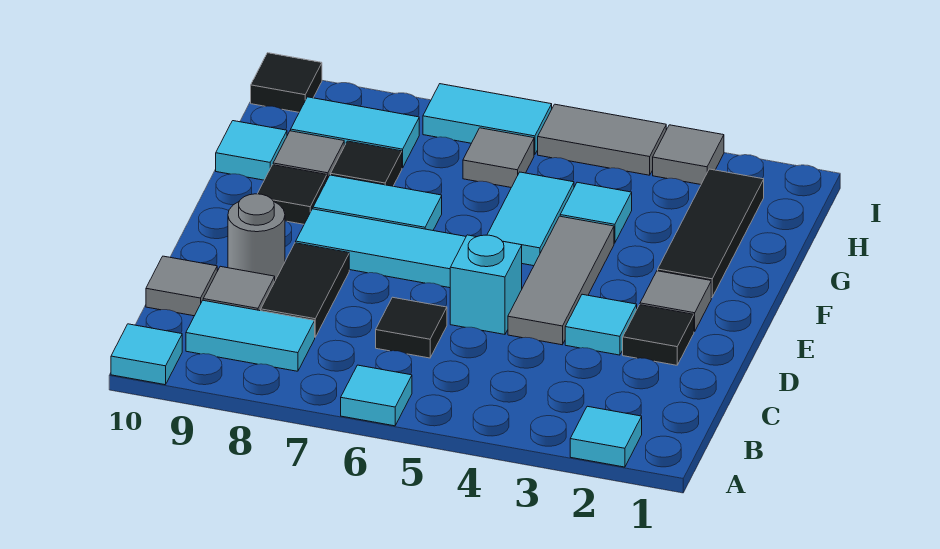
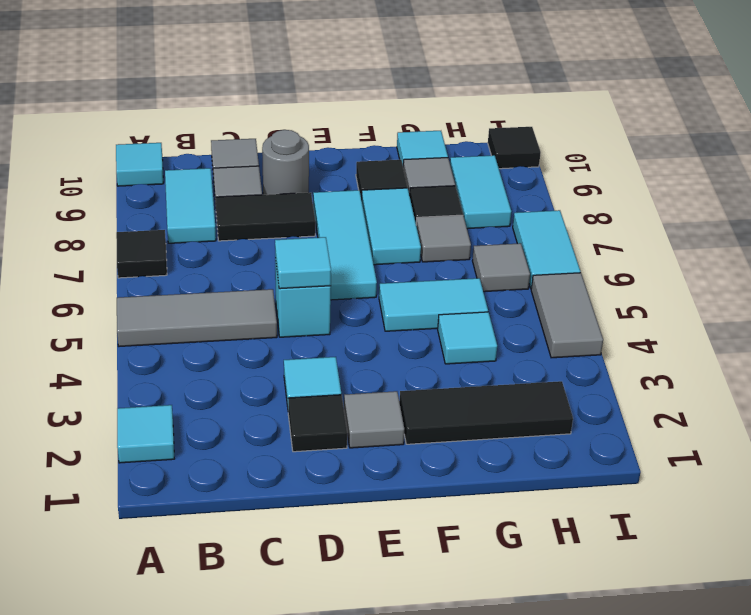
cyan 1x1 tile [341,365,412,426] -> cyan 1x1 tile moved to [275,237,331,289]
black 1x1 tile [376,297,447,358] -> black 1x1 tile moved to [116,230,167,278]
grey 1x3 tile [508,216,614,345] -> grey 1x3 tile moved to [117,289,277,346]
grey 1x1 tile [653,125,724,185] -> grey 1x1 tile moved to [416,215,471,262]

